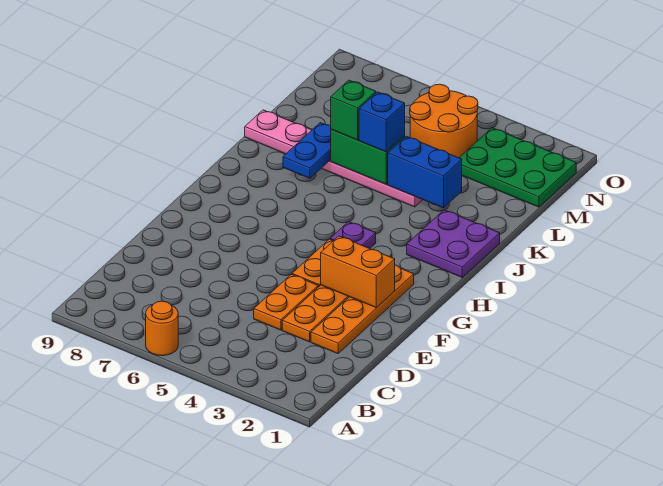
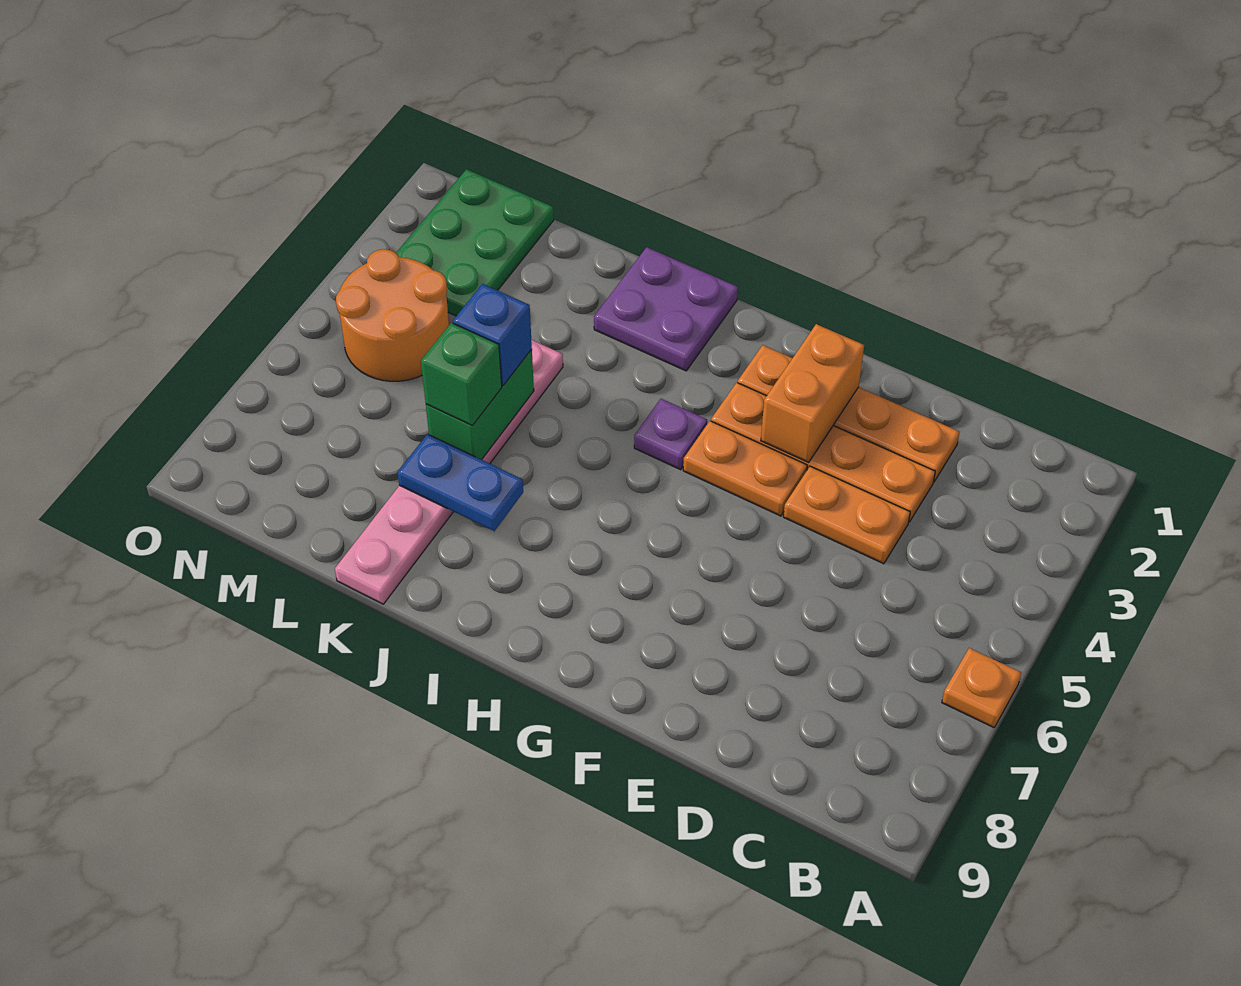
orange 1x1 round brick [146,301,178,356] -> orange 1x1 plate [942,648,1021,727]
blue 1x2 brick [388,136,462,208] -> none

